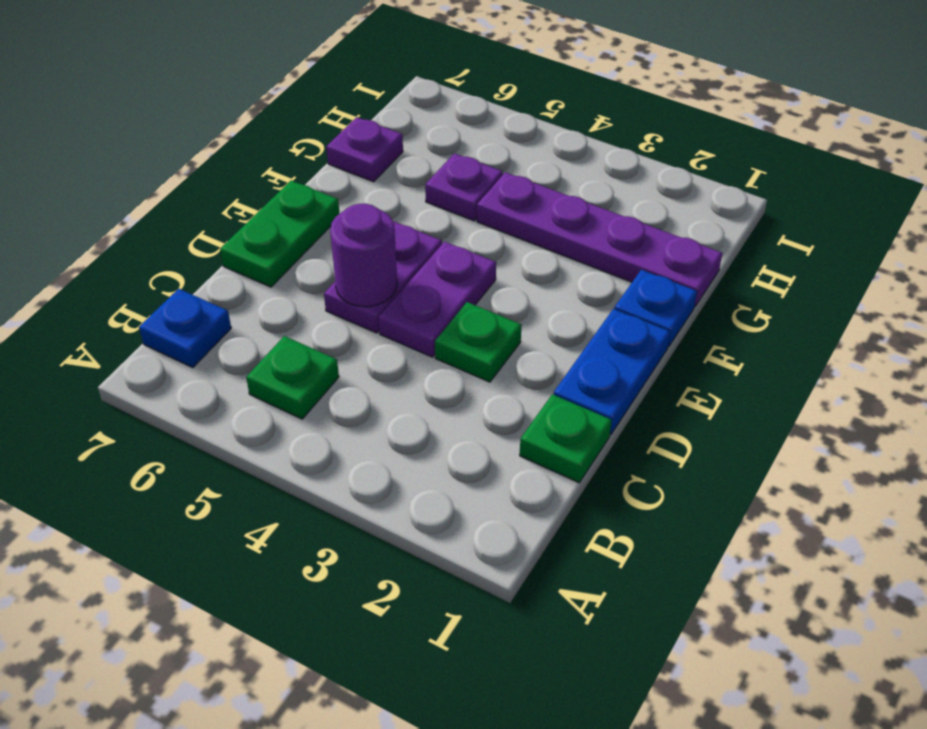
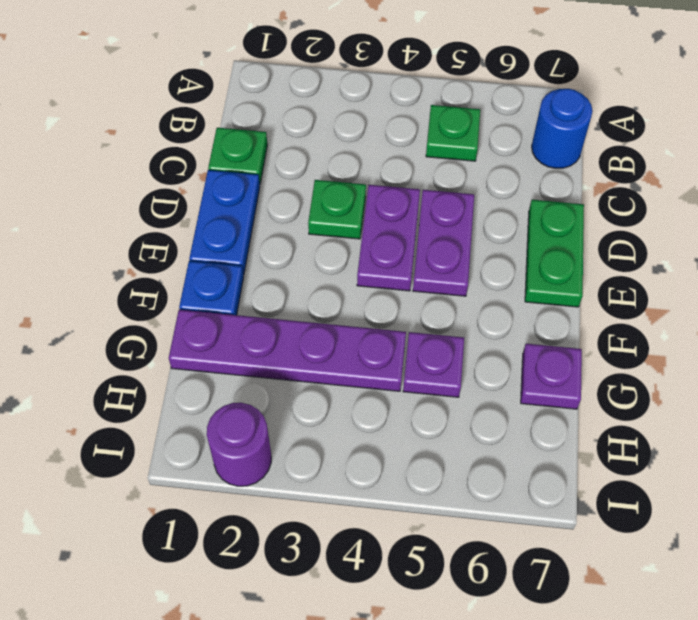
blue 1x1 plate [139,289,231,368] -> blue 1x1 round brick [532,89,592,168]
purple 1x1 round brick [330,204,397,307] -> purple 1x1 round brick moved to [207,403,271,486]

